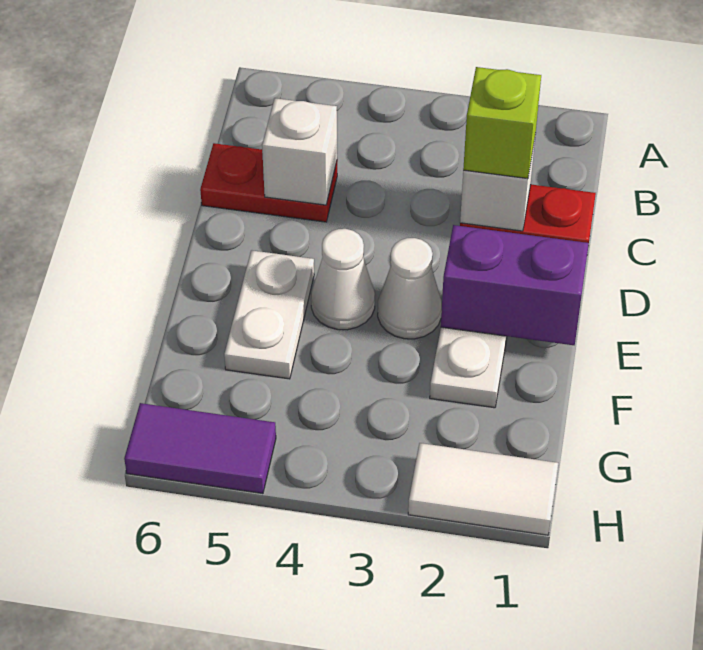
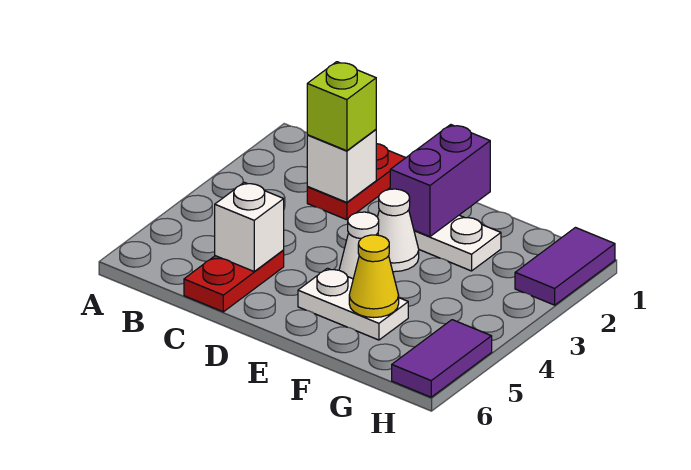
none -> yellow 1x1 cone [349,235,399,318]
white 1x2 tile [408,443,558,535] -> purple 1x2 tile [515,228,615,305]

